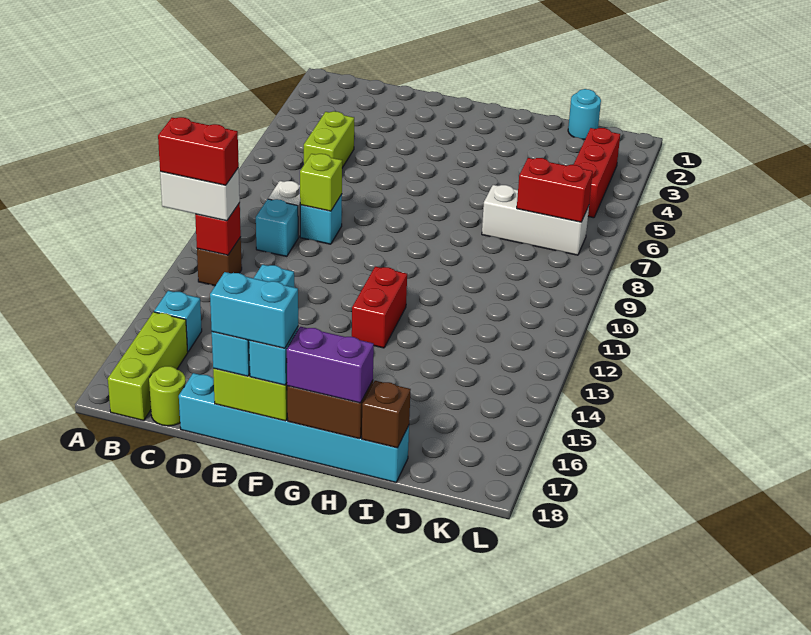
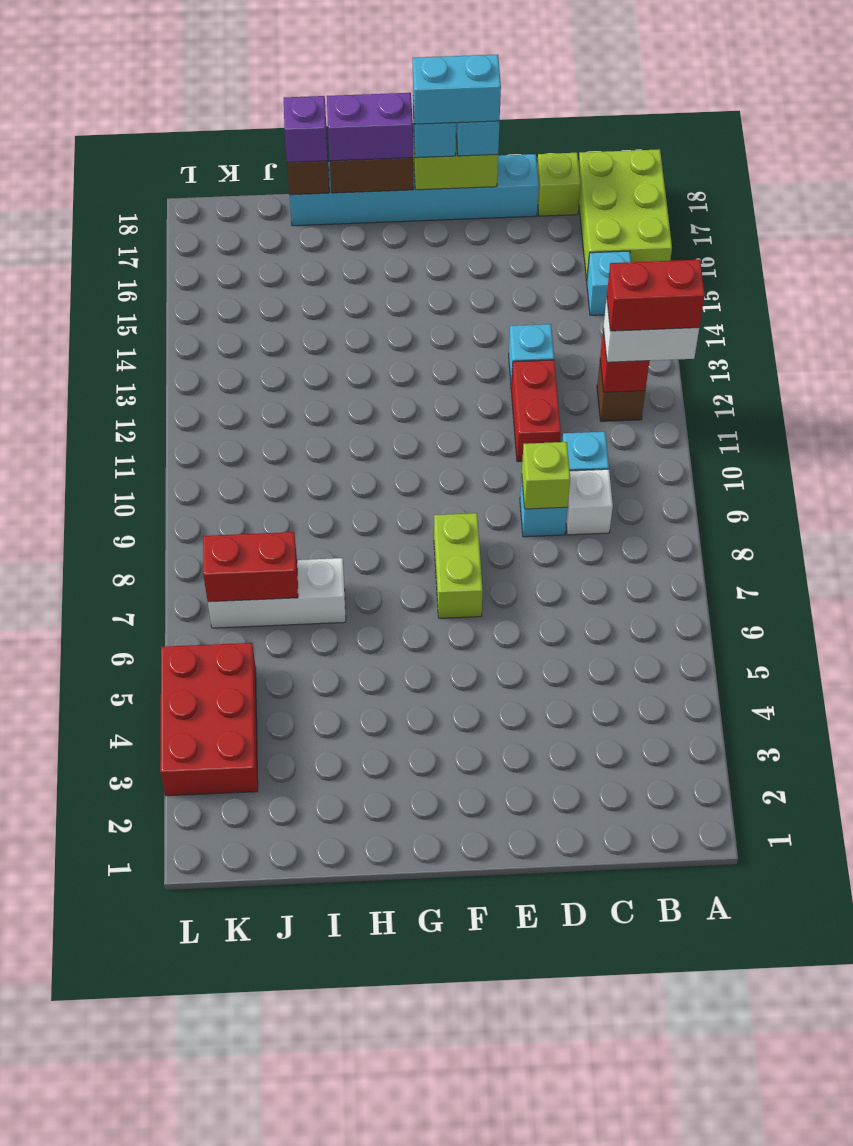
lime 1x3 brick [108,312,188,421] -> lime 2x3 brick [579,149,672,281]
lime 1x2 brick [304,111,354,168] -> lime 1x2 brick moved to [434,513,483,618]
lime 1x1 round brick [149,366,186,426] -> lime 1x1 brick [537,153,581,216]
red 1x2 brick [352,267,407,348] -> red 1x2 brick moved to [511,360,561,462]
none -> purple 1x1 brick [284,96,328,162]
cyan 1x1 round brick [568,89,601,140] -> none
red 1x3 brick [574,128,620,218] -> red 2x3 brick [160,643,258,796]

